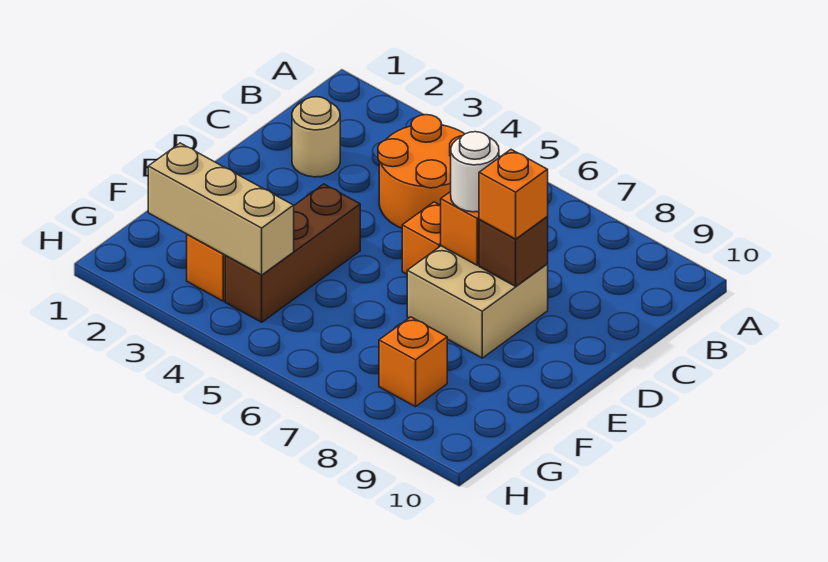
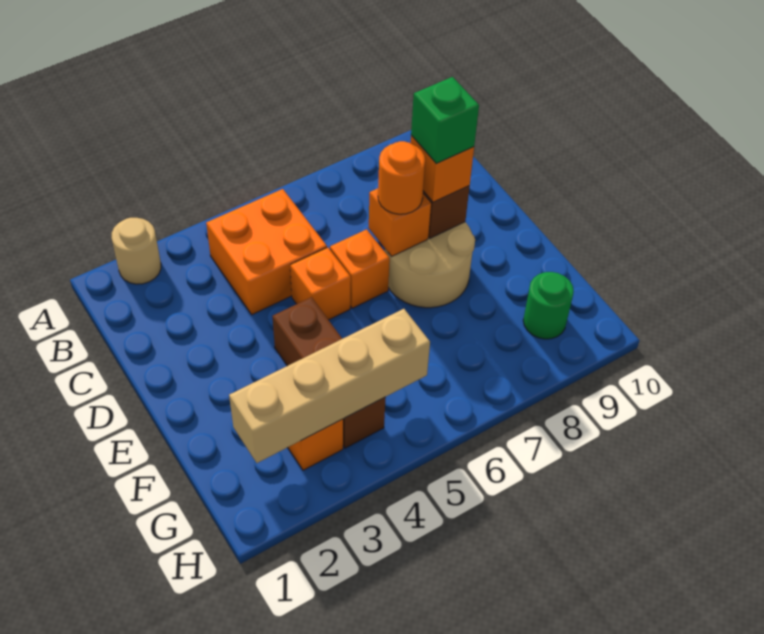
orange 2x2 round brick [378,115,464,228] -> orange 2x2 brick [206,189,327,314]
tan 1x1 round brick [292,97,340,177] -> tan 1x1 round brick moved to [111,218,161,284]
tan 2x2 brick [407,246,548,358] -> tan 2x2 round brick [385,222,475,308]
white 1x1 round brick [451,132,499,212] -> orange 1x1 round brick [378,141,425,214]
none -> green 1x1 brick [411,77,479,164]
tan 1x3 brick [148,143,294,275] -> tan 1x4 brick [229,309,430,463]
orange 1x1 brick [379,317,447,407] -> orange 1x1 brick moved to [290,247,351,320]
none -> green 1x1 round brick [523,272,574,339]

